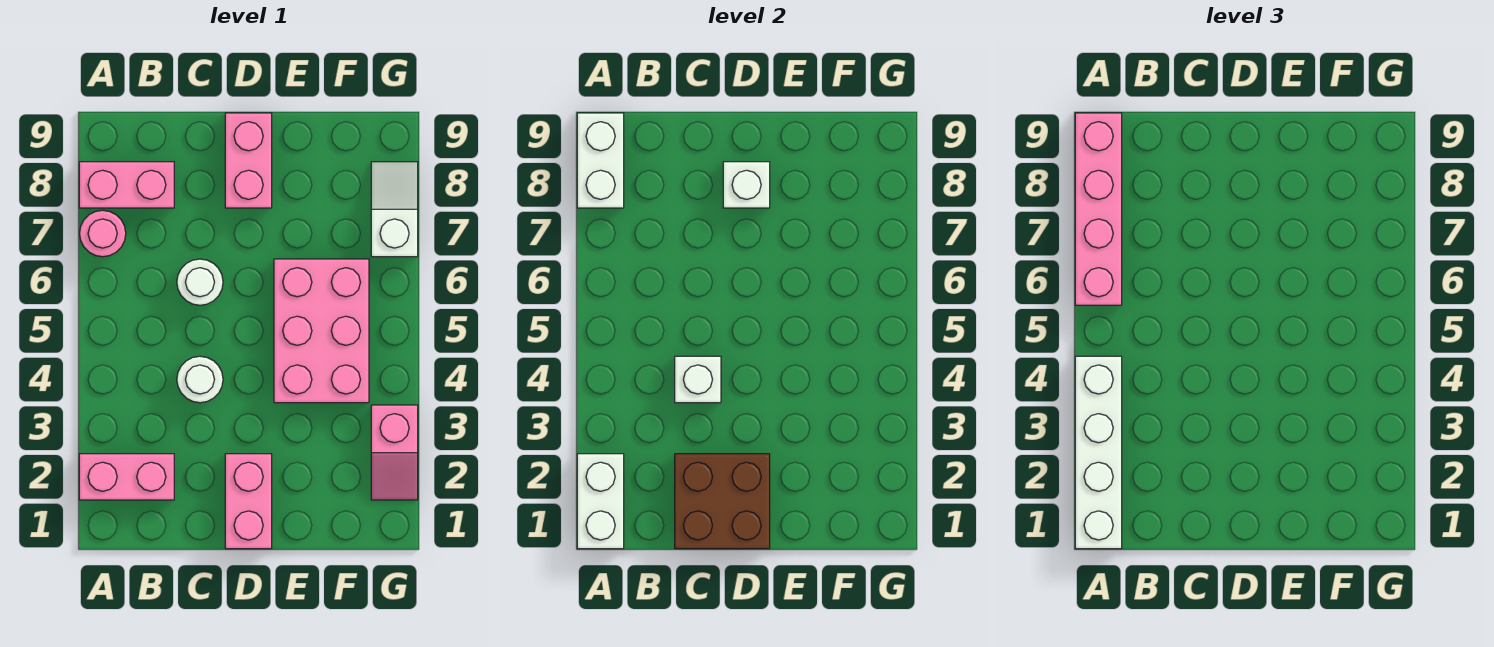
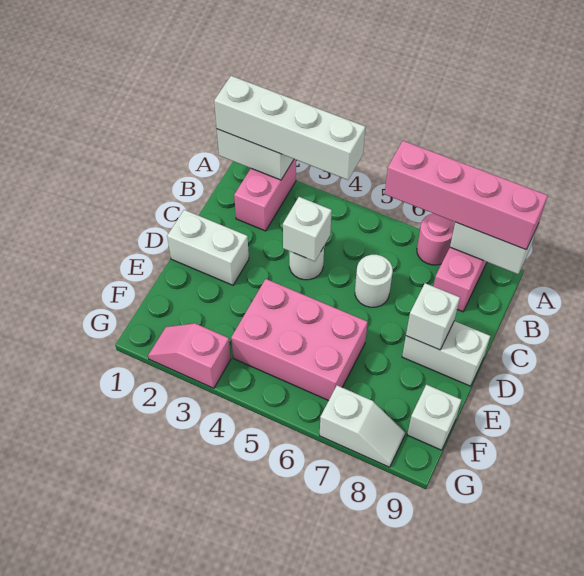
brown 2x2 brick [675,454,770,549] -> none
pink 1x2 brick [225,454,272,549] -> white 1x2 brick [167,210,249,285]
pink 1x2 brick [225,113,272,208] -> white 1x2 brick [402,321,490,386]
none -> white 1x1 brick [407,385,461,450]

